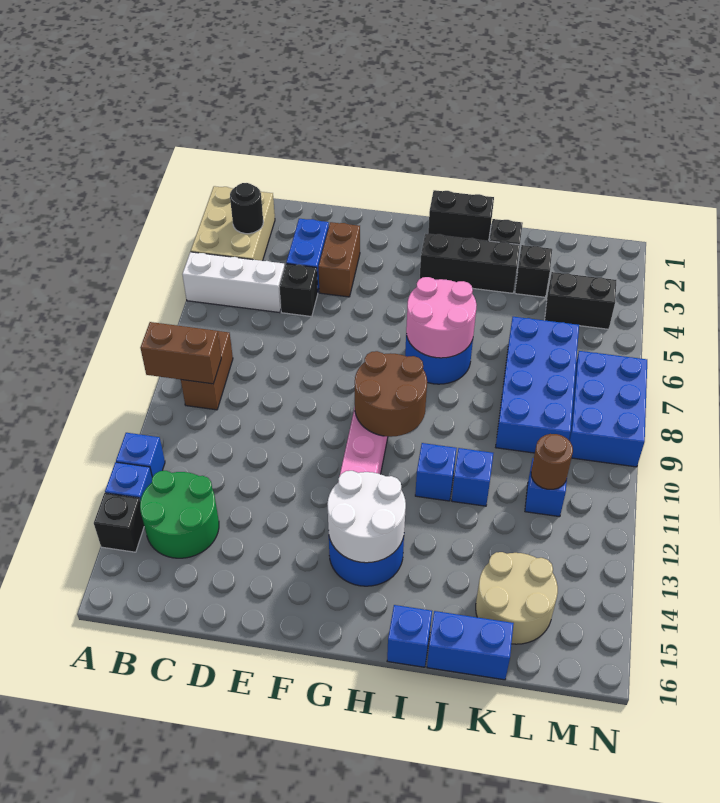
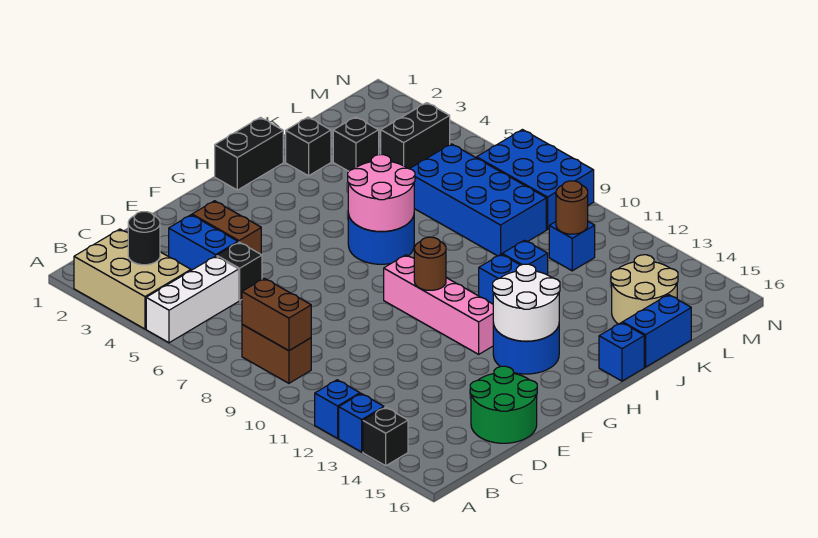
brown 1x2 brick [140,322,221,384] -> brown 1x2 brick turned to [242,278,311,351]
green 2x2 round brick [140,471,219,558] -> green 2x2 round brick moved to [470,366,537,443]
brown 2x2 round brick [355,351,427,437] -> brown 1x1 round brick [414,237,446,290]
black 1x3 brick [420,234,520,293] -> none

